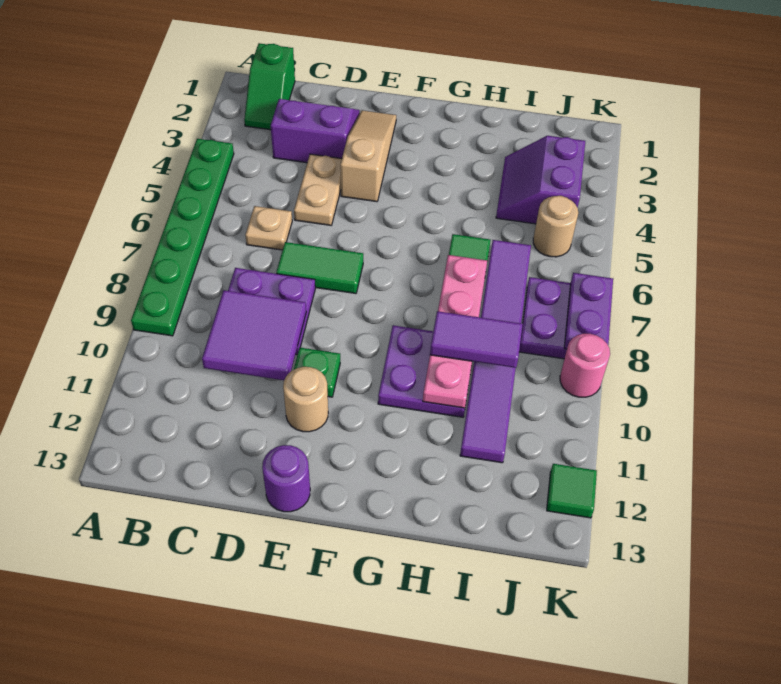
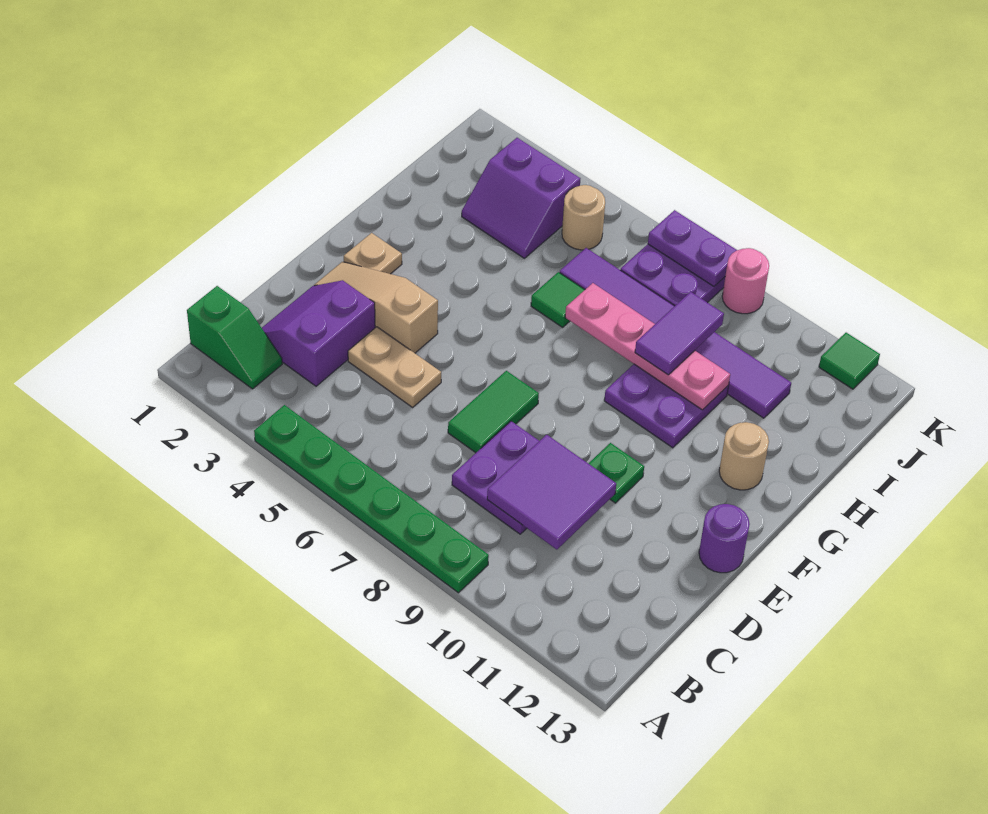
tan 1x1 plate [245,206,292,250] -> tan 1x1 plate moved to [344,233,402,274]
tan 1x1 round brick [283,367,328,432] -> tan 1x1 round brick moved to [719,422,769,490]

